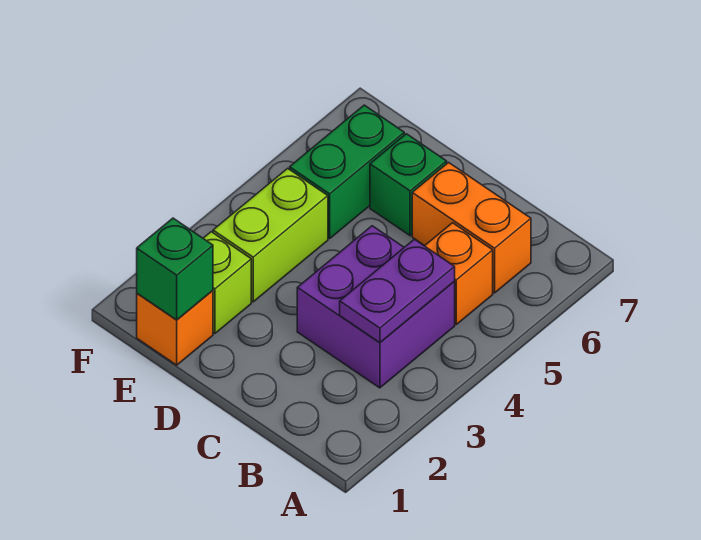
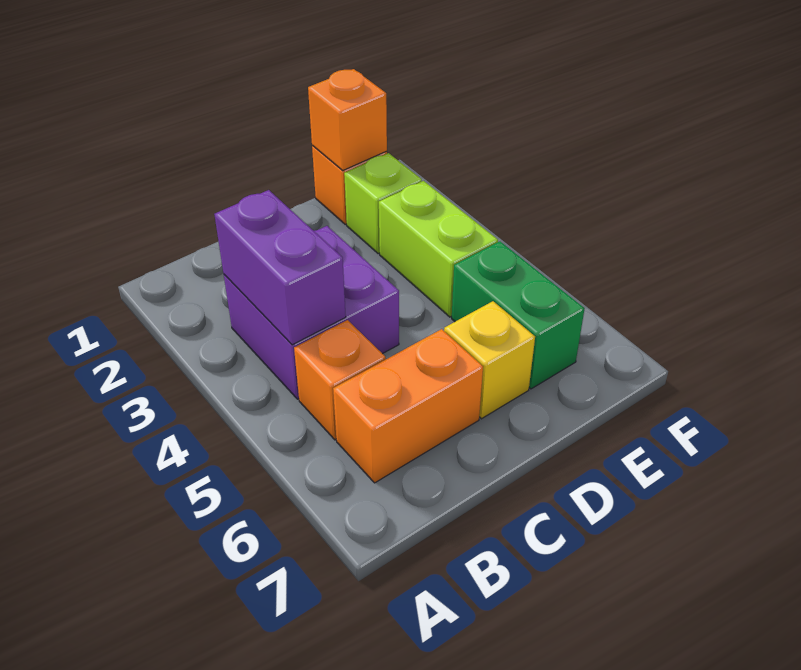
purple 1x2 plate [340,239,455,343] -> purple 1x2 brick [214,190,346,345]
green 1x1 brick [370,134,447,236] -> yellow 1x1 brick [444,301,535,419]
green 1x1 brick [137,218,213,320] -> orange 1x1 brick [308,69,387,171]

